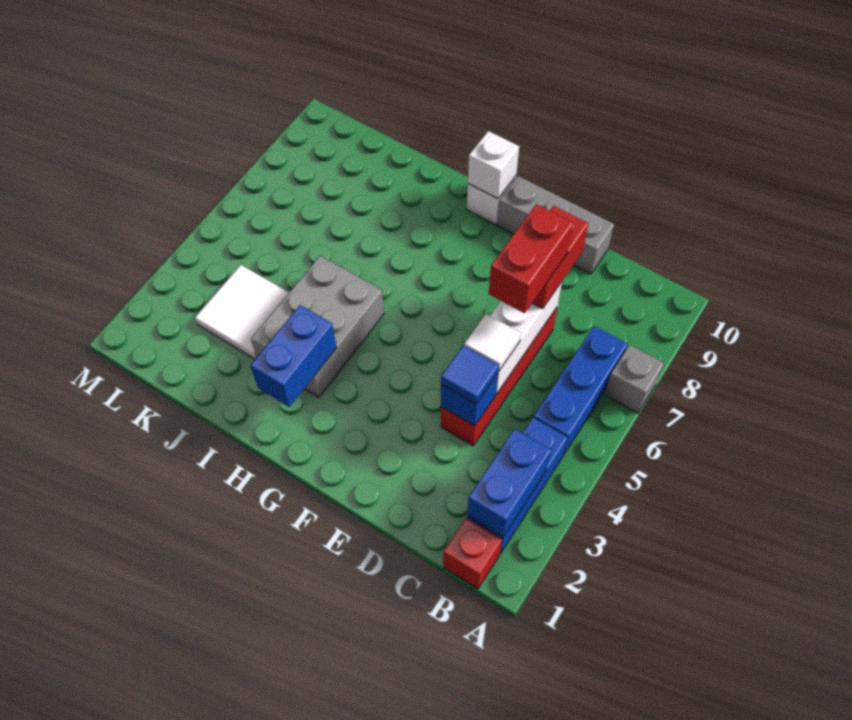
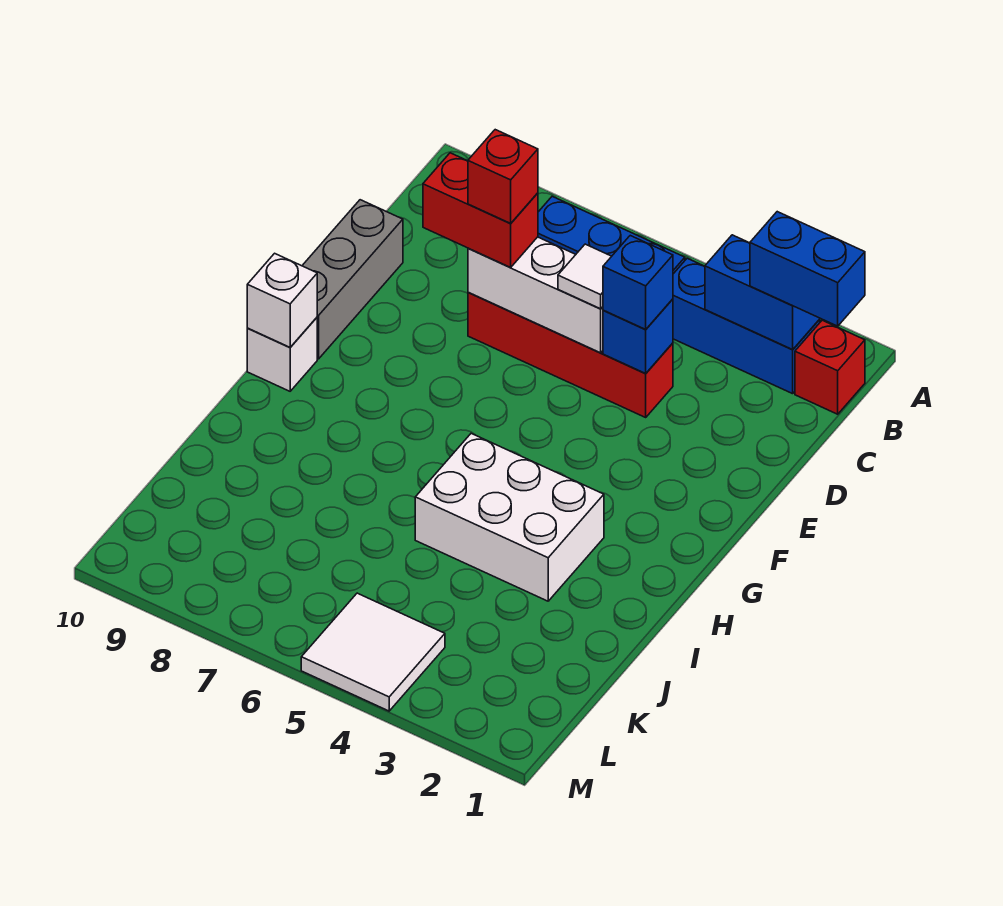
grey 1x1 brick [605,345,664,413] -> none
blue 1x1 tile [441,345,499,404] -> blue 1x1 brick [603,236,673,330]
red 1x2 brick [489,204,573,313] -> red 1x1 brick [468,130,538,224]
blue 1x2 brick [250,305,337,407] -> blue 1x2 brick moved to [750,212,865,326]
grey 2x3 brick [251,256,384,398] -> white 2x3 brick [415,433,604,601]
white 2x2 tile [195,265,289,359] -> white 2x2 tile moved to [301,593,445,711]

